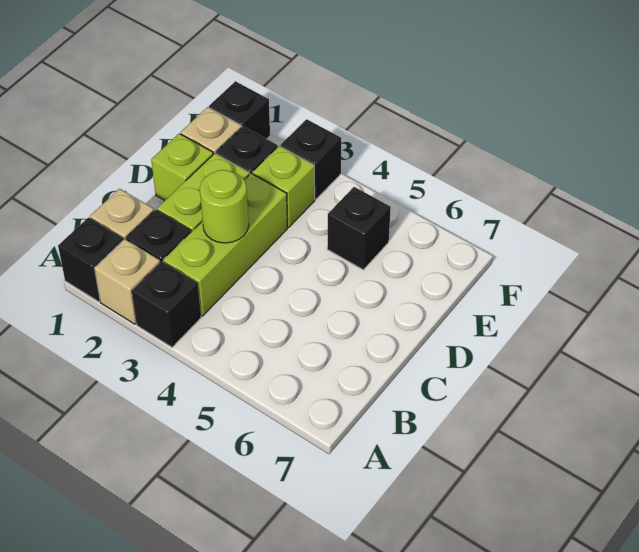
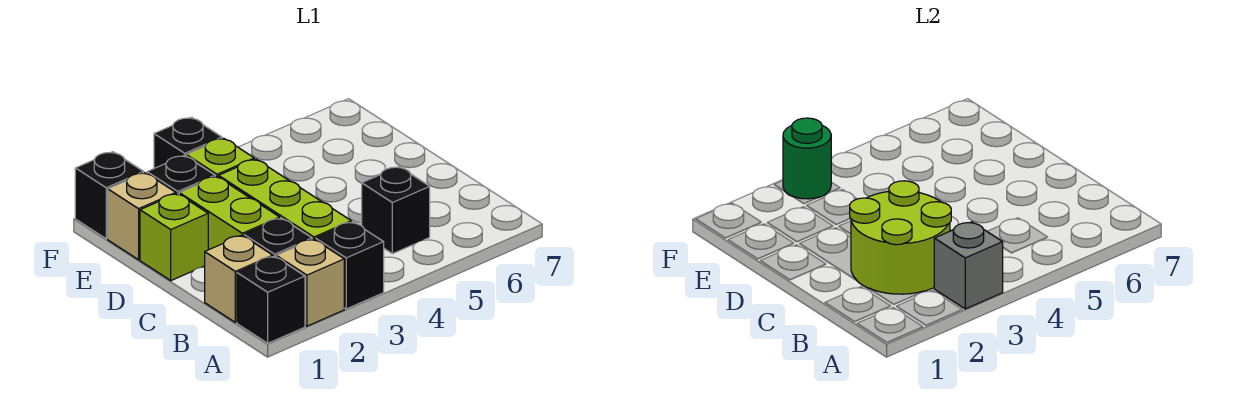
none -> grey 1x1 brick [934,222,1003,309]
lime 1x1 round brick [200,170,249,243] -> lime 2x2 round brick [850,181,951,294]
black 1x1 brick [327,187,391,270] -> black 1x1 brick moved to [362,167,430,254]
none -> green 1x1 round brick [783,118,831,199]

